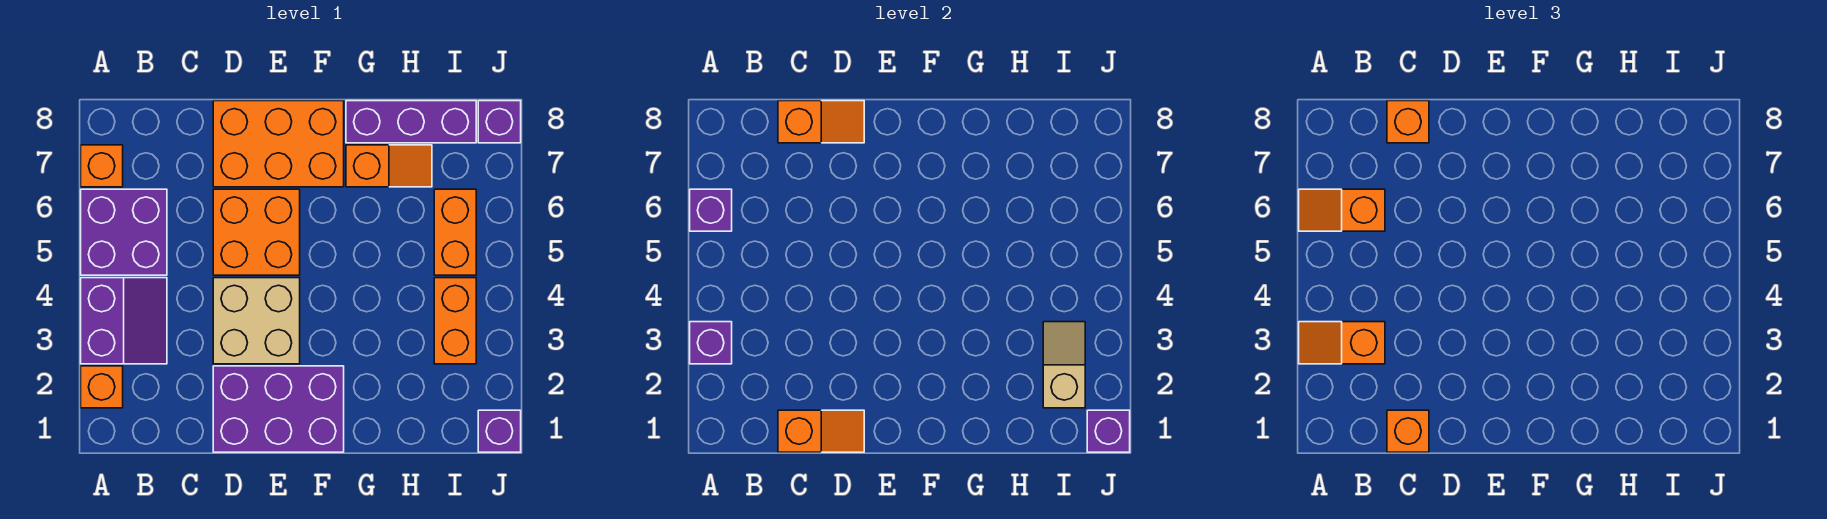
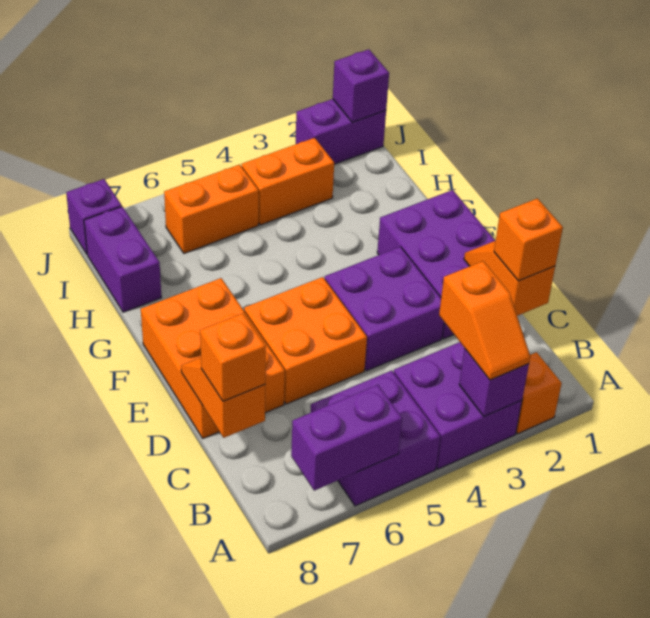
purple 2x2 slope [81,278,167,364] -> purple 2x2 brick [394,342,522,469]
purple 1x1 brick [690,189,732,231] -> purple 1x2 brick [291,385,402,491]
orange 1x2 slope [1299,189,1385,231] -> none
orange 1x1 brick [81,145,123,187] -> none
tan 2x2 brick [213,278,300,364] -> purple 2x2 brick [325,247,444,371]
orange 1x2 slope [346,145,432,187] -> none
purple 1x3 brick [346,101,476,143] -> purple 1x2 brick [84,207,162,312]
tan 1x2 slope [1043,322,1085,408] -> none
purple 1x1 brick [478,410,521,452] -> purple 1x2 brick [296,99,386,164]

